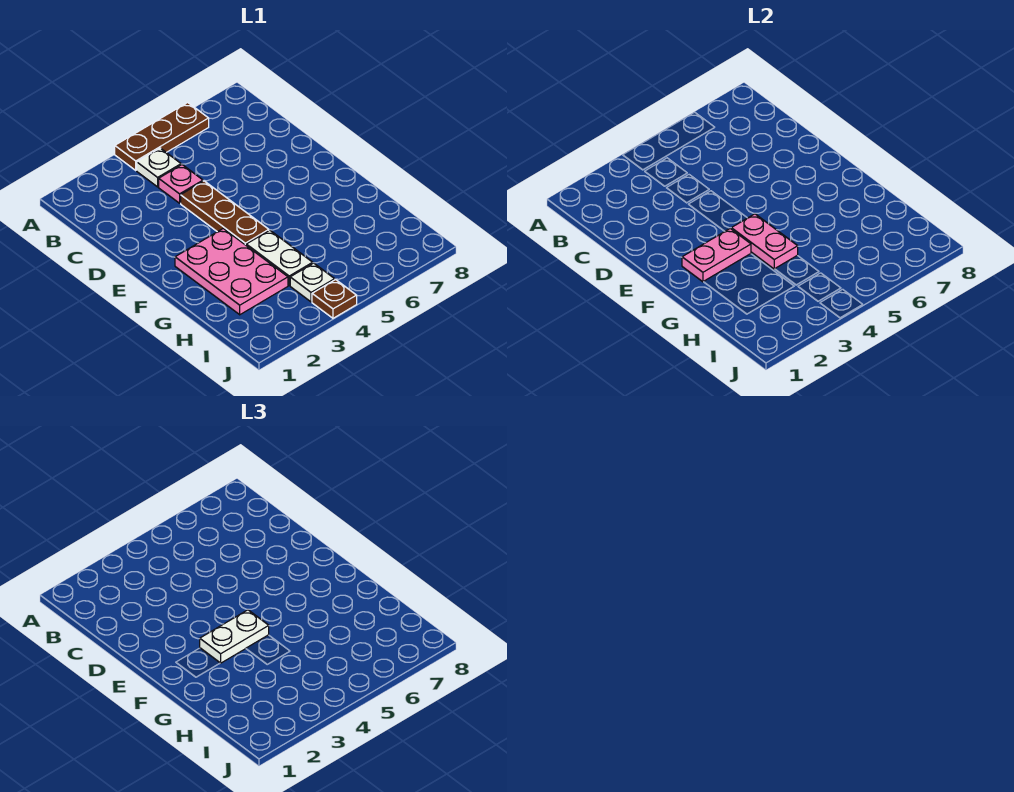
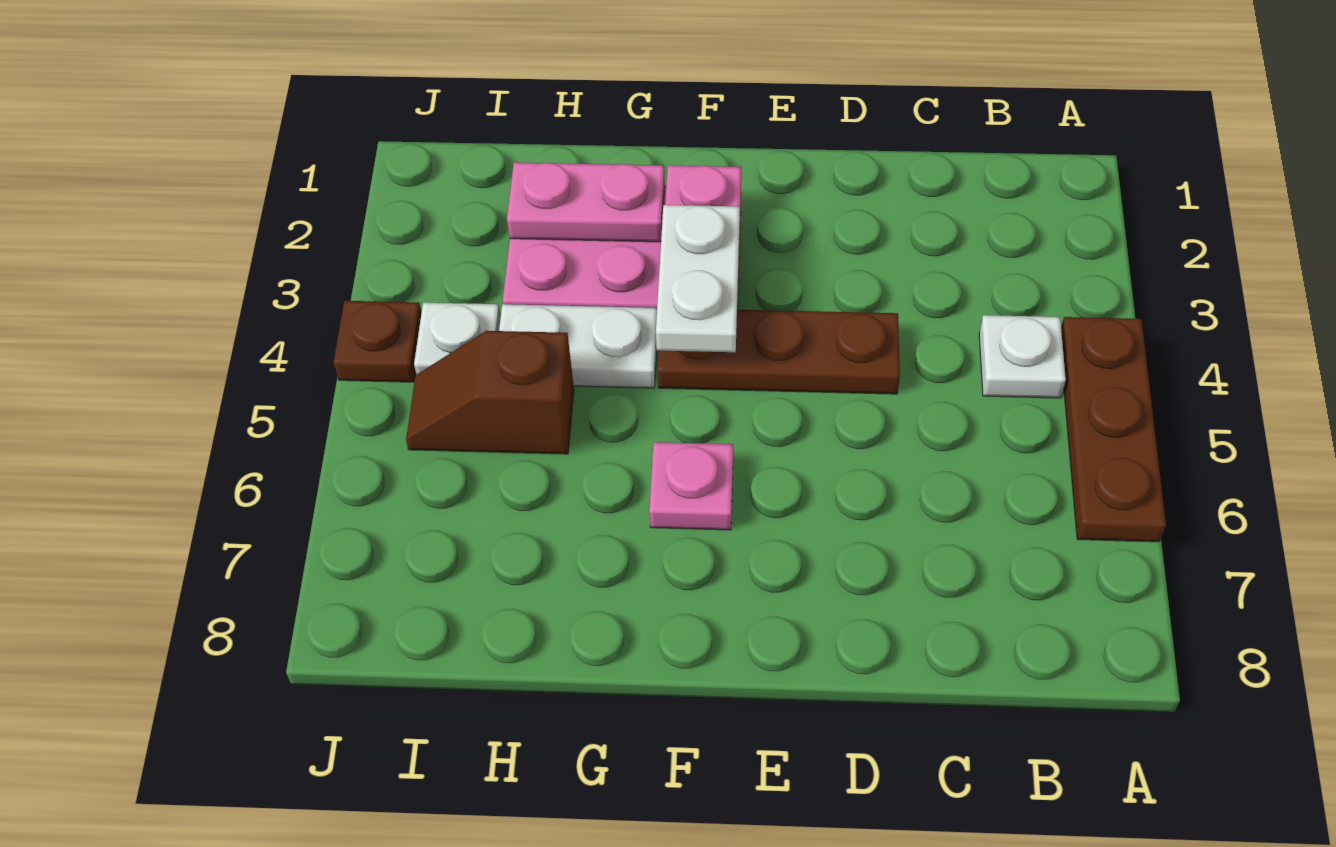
pink 1x1 plate [159,165,203,203] -> pink 1x1 plate moved to [649,442,733,530]
pink 1x2 plate [731,214,798,269] -> pink 1x2 plate moved to [507,162,665,242]
none -> brown 1x2 slope [406,331,574,454]

